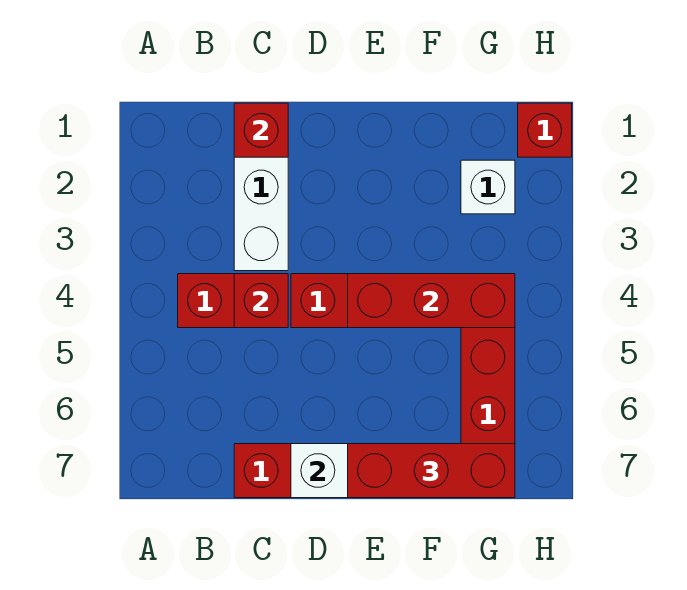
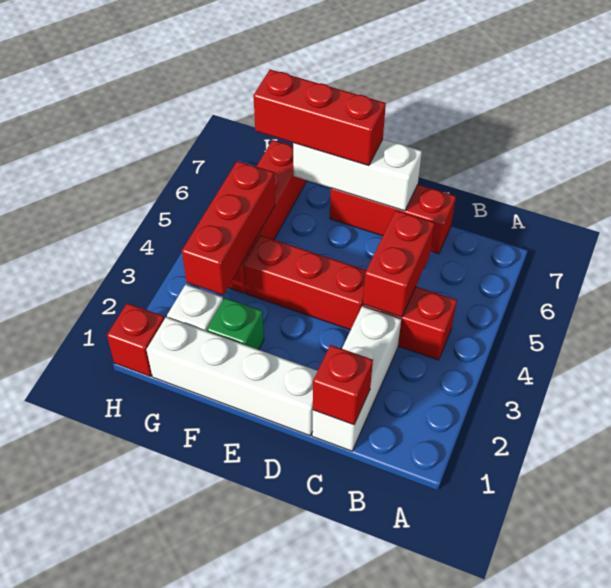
red 1x1 brick [234,274,288,328] -> red 1x2 brick [363,211,435,317]
none -> white 1x4 brick [146,317,318,436]
red 1x3 brick [348,274,515,328] -> red 1x3 brick turned to [182,161,275,295]
none -> green 1x1 brick [207,298,264,350]

